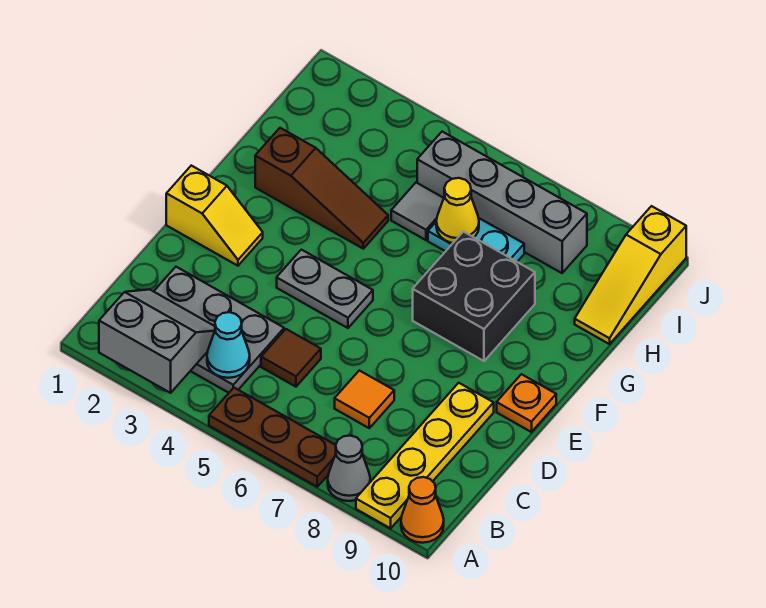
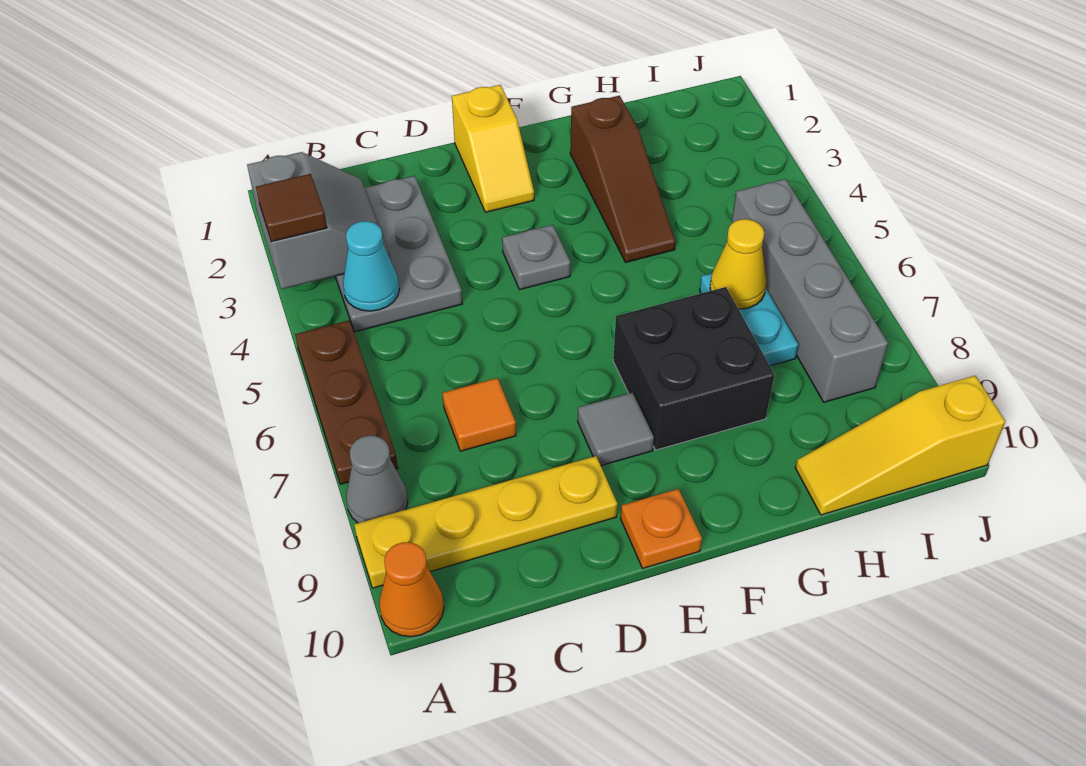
brown 1x1 tile [261,329,321,387] -> brown 1x1 tile moved to [256,174,327,242]
grey 1x2 plate [277,250,373,328] -> grey 1x1 plate [502,225,571,290]
grey 1x1 tile [391,183,444,240] -> grey 1x1 tile moved to [578,392,654,466]

